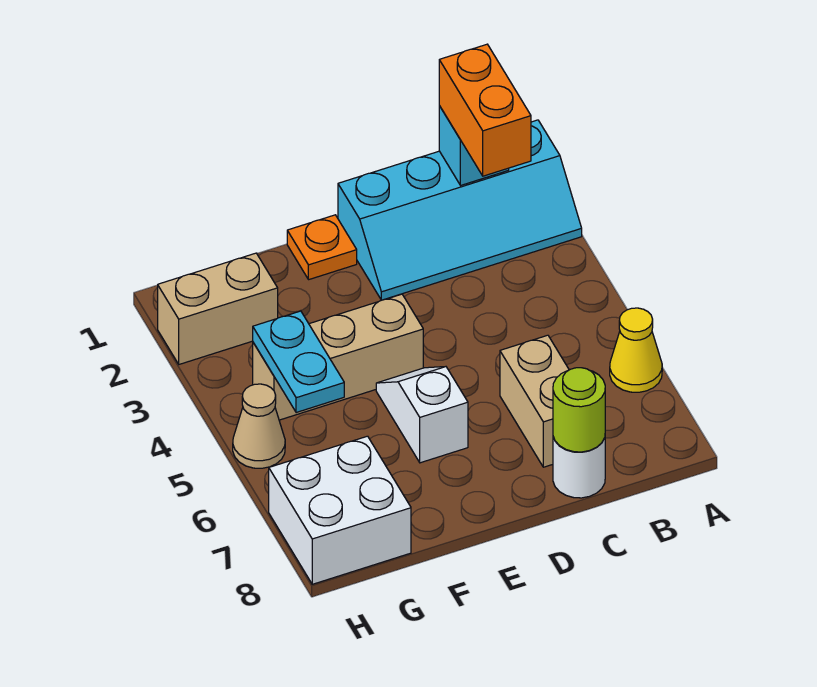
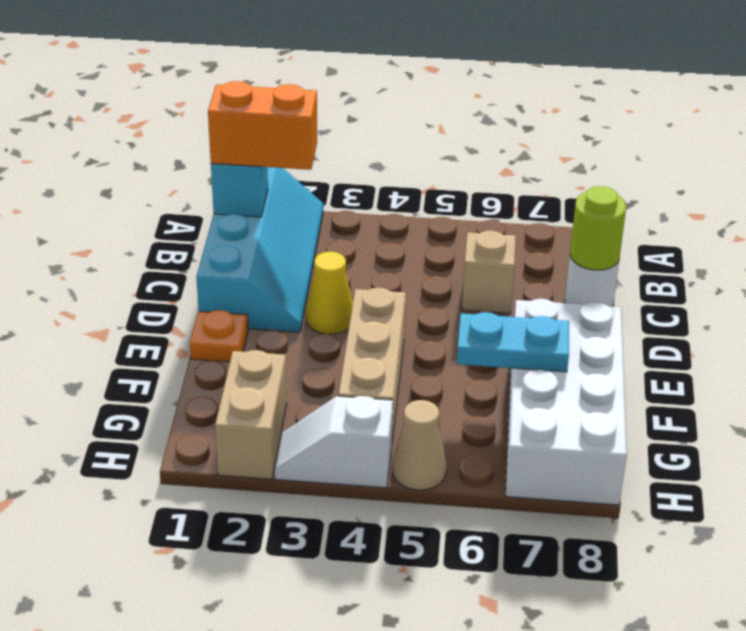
yellow 1x1 cone [610,308,662,392] -> yellow 1x1 cone moved to [306,252,353,334]
tan 1x2 brick [500,335,569,467] -> tan 1x1 brick [462,231,516,314]
white 1x2 slope [376,367,468,463] -> white 1x2 slope moved to [275,396,393,488]
cyan 1x2 plate [253,311,344,413] -> cyan 1x2 plate moved to [457,312,569,372]
white 2x2 brick [269,436,411,584] -> white 2x4 brick [506,299,627,505]

